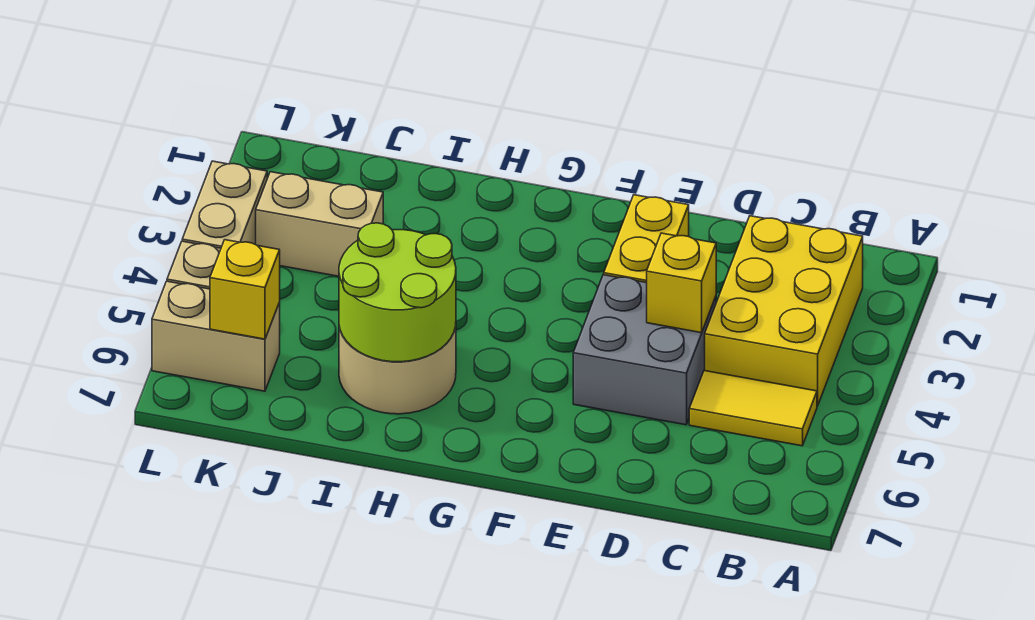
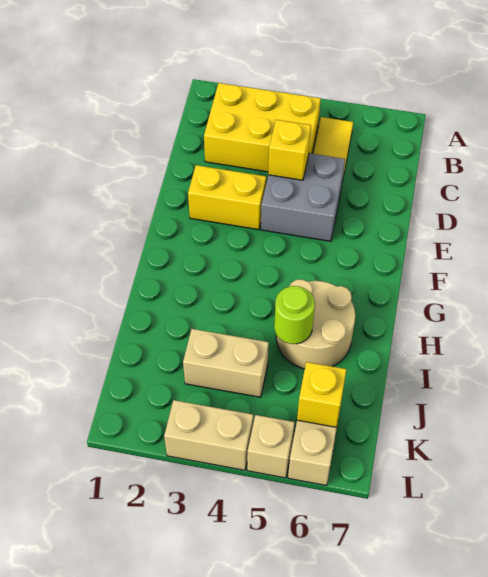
lime 2x2 round brick [339,223,456,362] -> lime 1x1 round brick [274,286,315,344]
tan 1x2 brick [256,172,383,276] -> tan 1x2 brick turned to [183,329,269,397]

